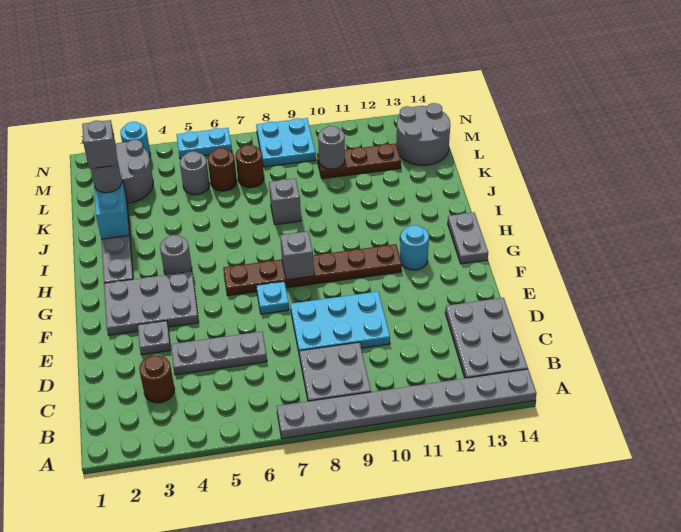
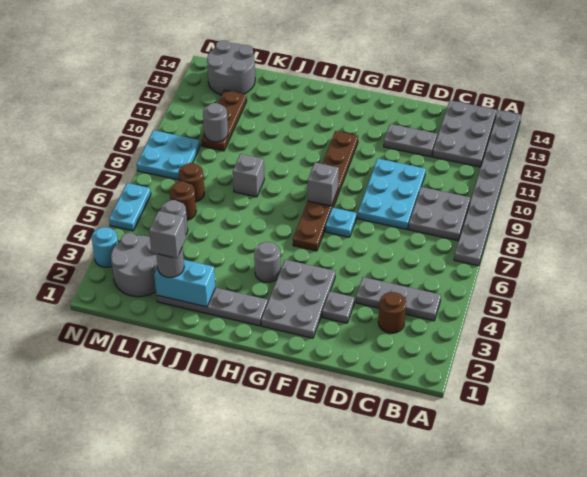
grey 2x3 plate [445,298,528,378] -> grey 2x3 plate turned to [432,100,497,167]
grey 1x3 plate [171,331,267,375] -> grey 1x3 plate turned to [356,277,441,321]
cyan 1x1 round brick [400,225,429,270] -> none
grey 1x2 plate [448,212,488,264] -> grey 1x2 plate moved to [384,124,437,157]

